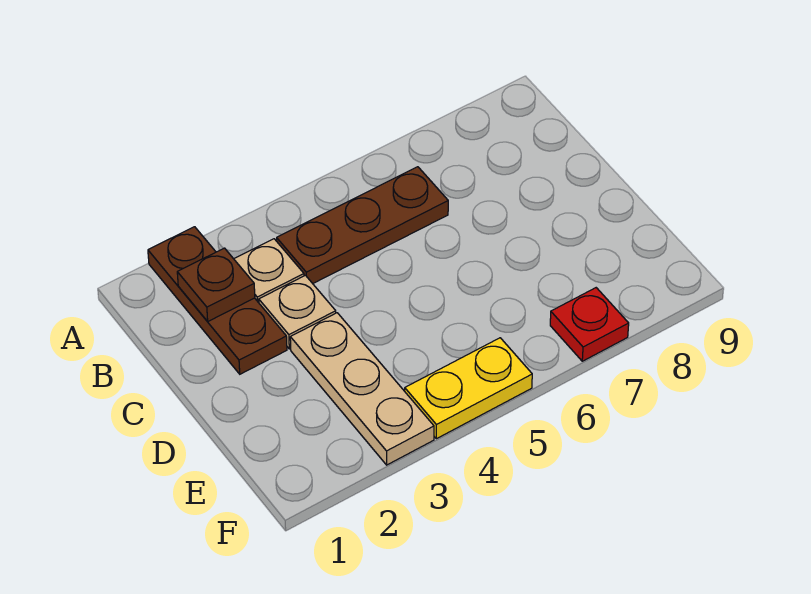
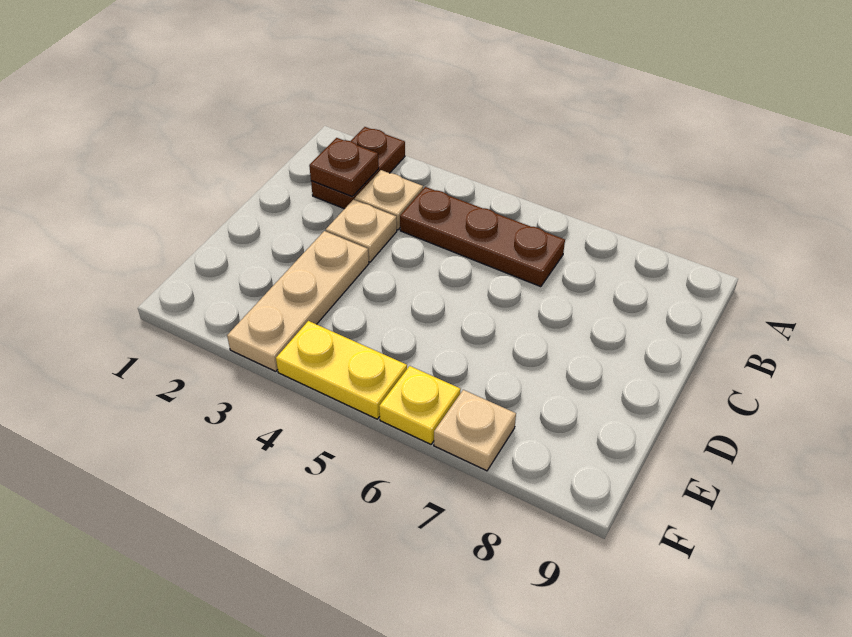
brown 1x3 plate [148,227,287,374] -> brown 1x2 plate [311,127,405,209]
none -> yellow 1x1 plate [379,366,461,444]
red 1x1 plate [550,288,629,361] -> tan 1x1 plate [434,390,516,471]

